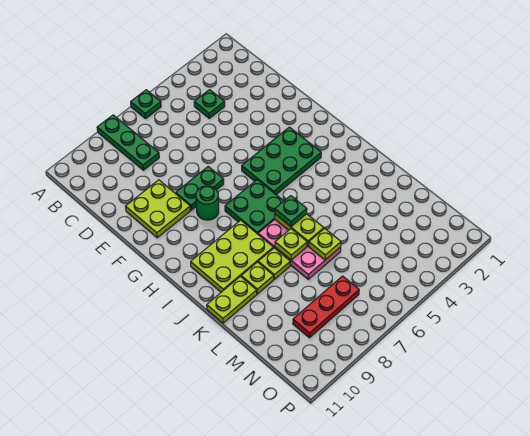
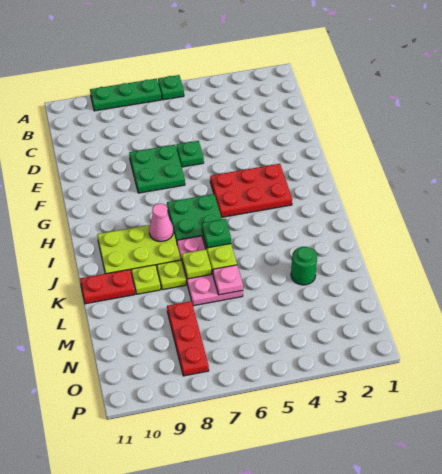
green 1x3 plate [97,115,159,170] -> green 1x3 plate turned to [90,79,161,111]
green 1x1 plate [194,90,225,118] -> green 1x1 plate moved to [176,141,204,167]
lime 2x2 plate [125,180,190,238] -> none
green 1x2 plate [176,167,224,210] -> green 2x2 plate [129,145,185,193]
green 2x3 plate [242,127,321,194] -> red 2x3 plate [210,164,292,217]
green 1x1 round brick [196,186,219,220] -> green 1x1 round brick moved to [291,247,317,285]
none -> pink 1x1 cone [149,204,173,242]
lime 1x2 plate [207,276,257,323] -> red 1x2 plate [80,269,135,304]
lime 1x1 plate [309,228,341,260] -> pink 1x1 plate [213,265,243,295]
red 1x3 plate [293,276,359,338] -> red 1x3 plate turned to [167,301,209,376]

